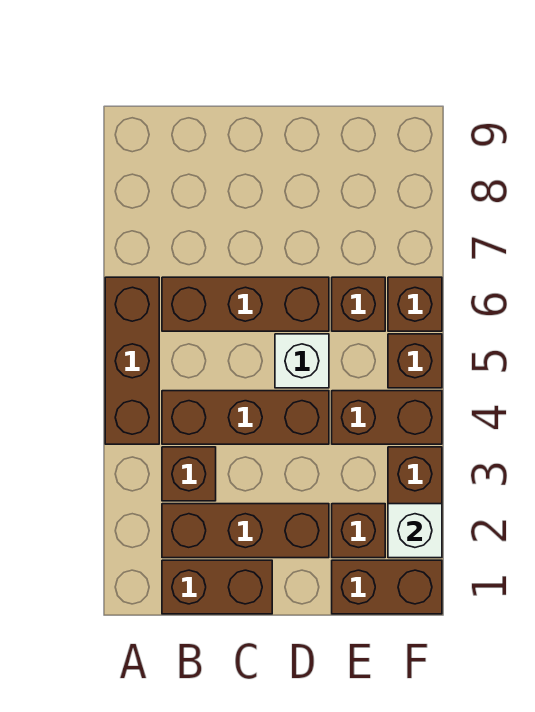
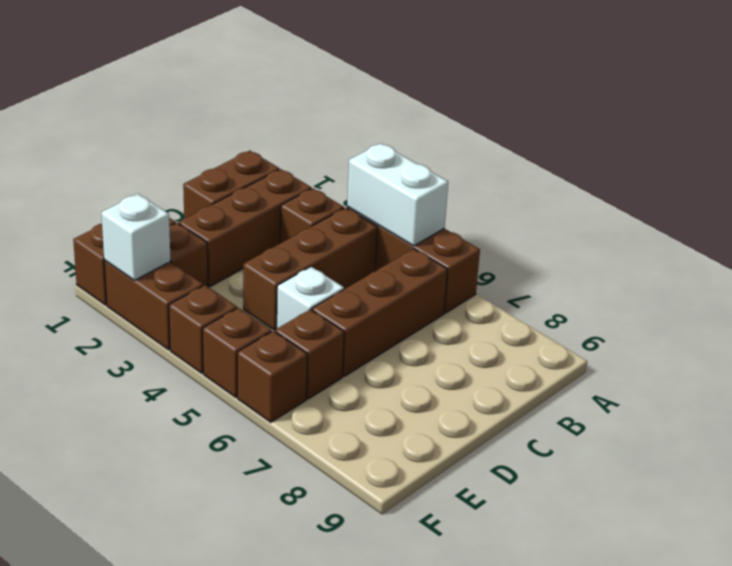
none -> white 1x2 brick [347,143,448,246]
brown 1x2 brick [332,391,442,444] -> brown 1x1 brick [169,285,237,373]

